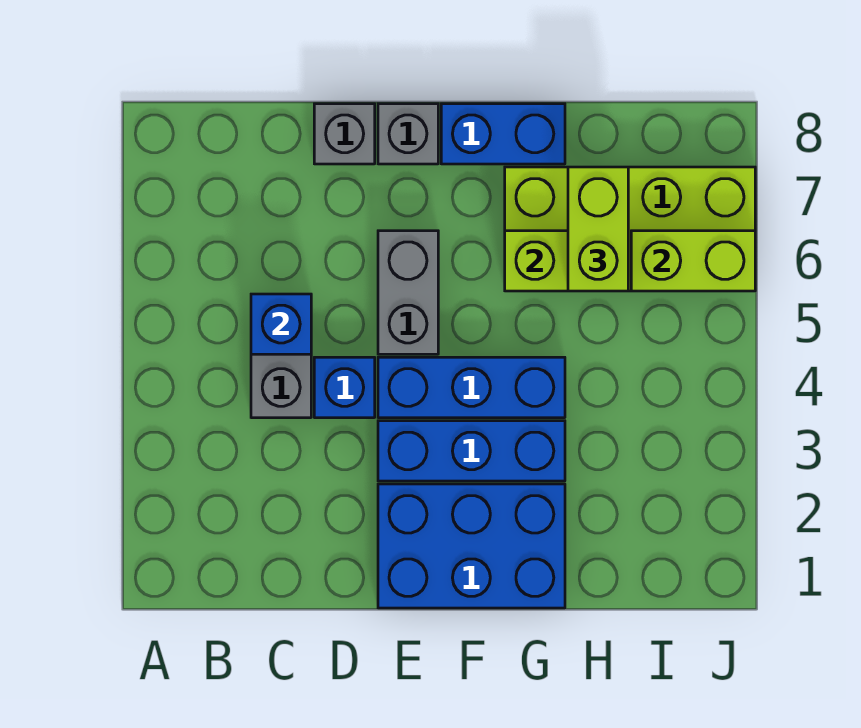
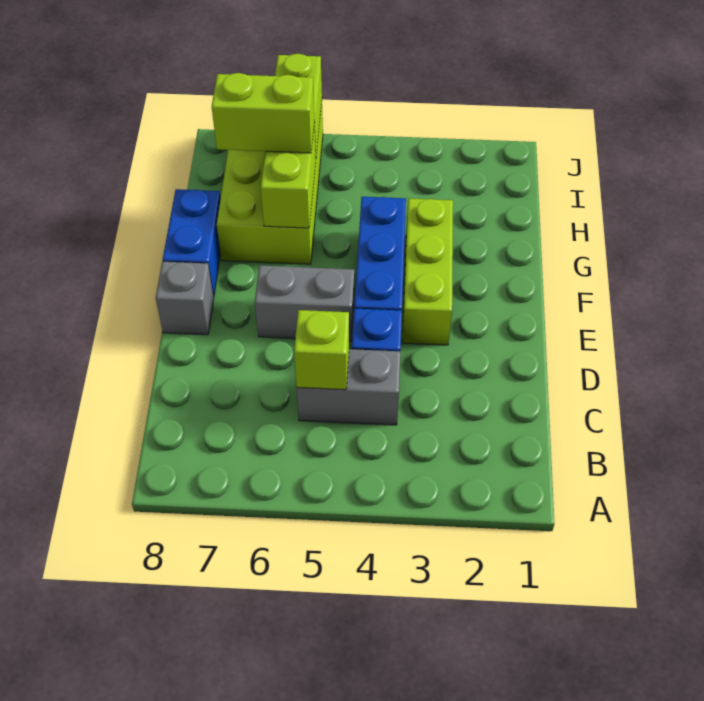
blue 1x1 brick [251,294,311,354] -> lime 1x1 brick [294,310,349,390]
grey 1x1 brick [314,104,375,164] -> none
blue 2x3 brick [378,484,565,608] -> none
blue 1x3 brick [378,421,565,481] -> lime 1x3 brick [402,198,453,345]

